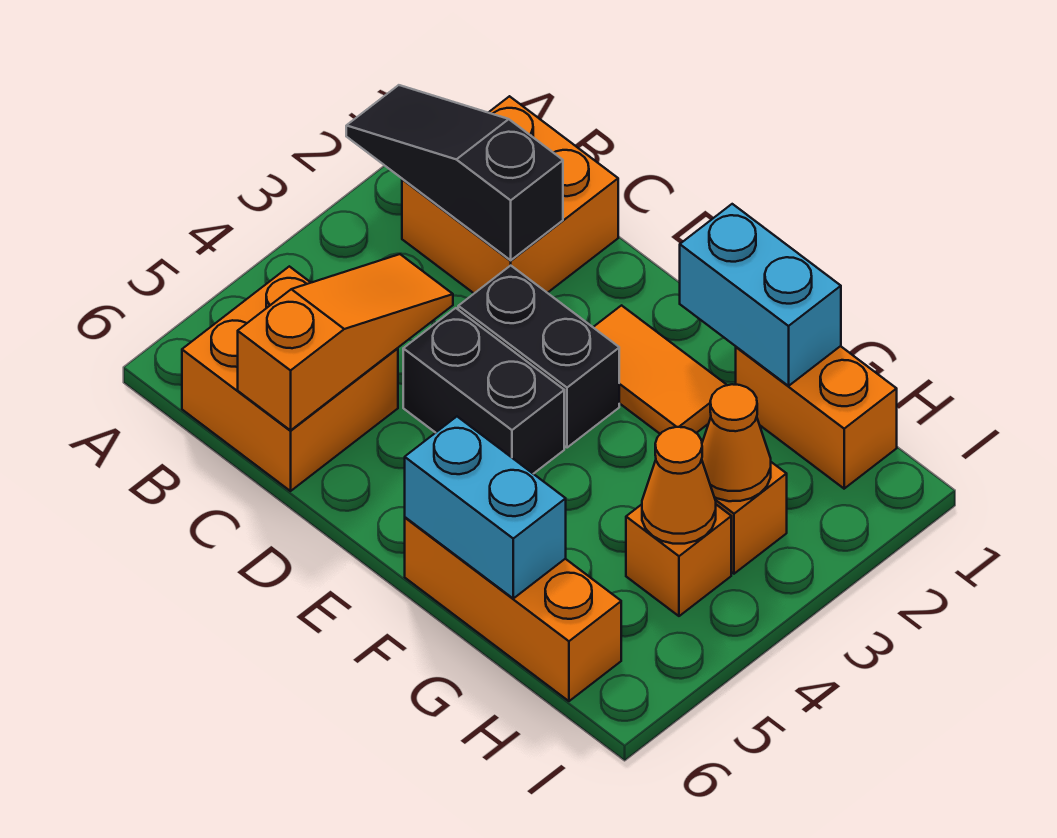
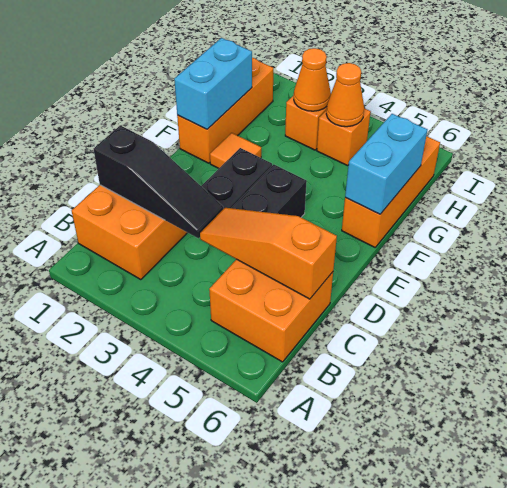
black 1x3 slope [346,85,563,260] -> black 1x3 slope turned to [94,125,223,238]
orange 1x2 tile [593,305,726,434] -> orange 1x1 tile [210,133,261,168]
orange 1x2 brick [736,346,897,489] -> orange 1x3 brick [177,58,273,163]

